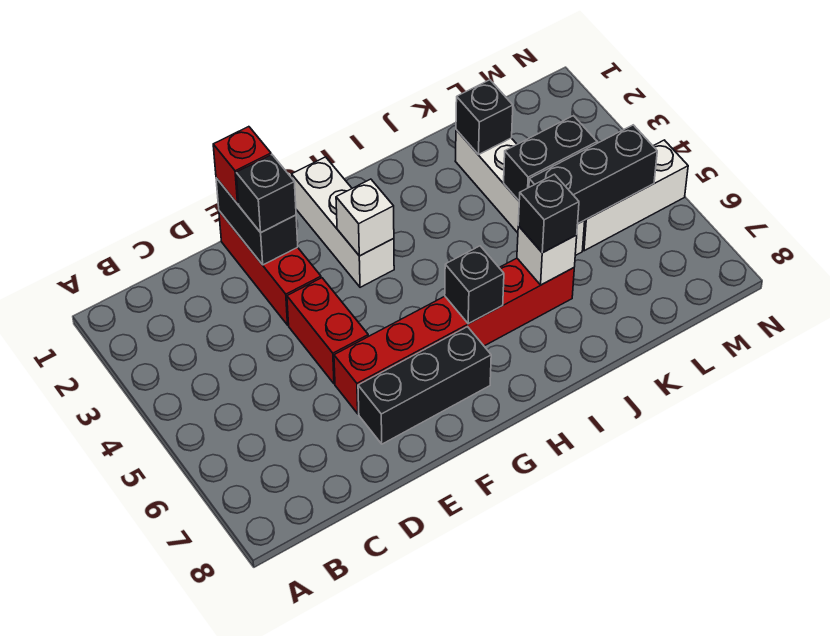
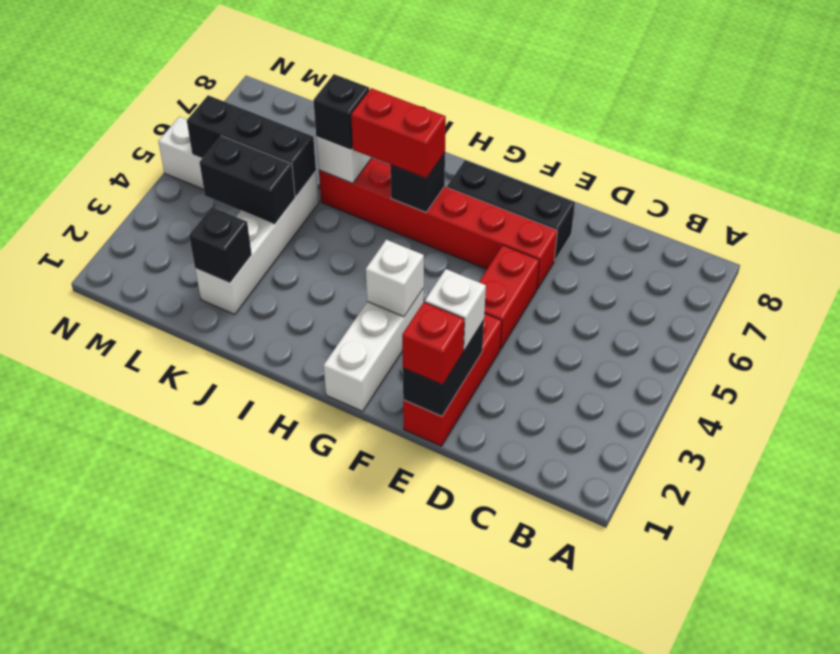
black 1x1 brick [236,155,296,233] -> white 1x1 brick [425,269,486,350]
none -> red 1x2 brick [351,88,446,178]

